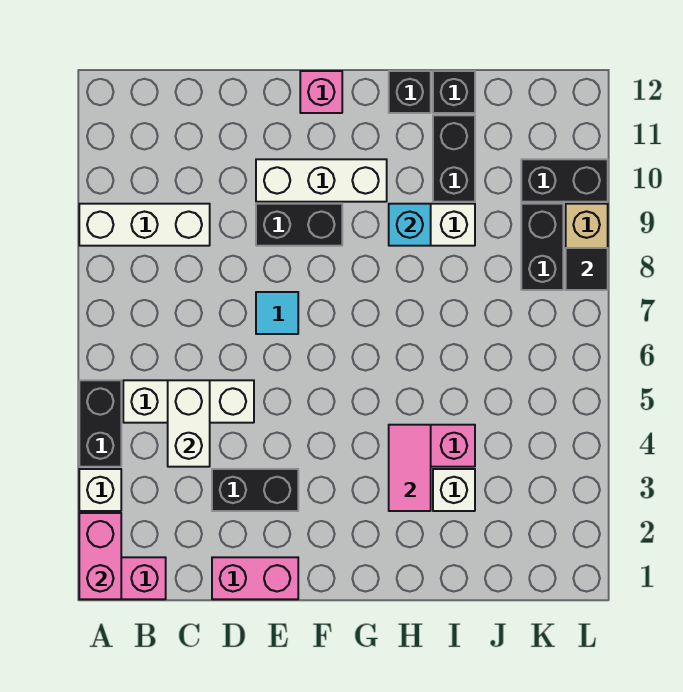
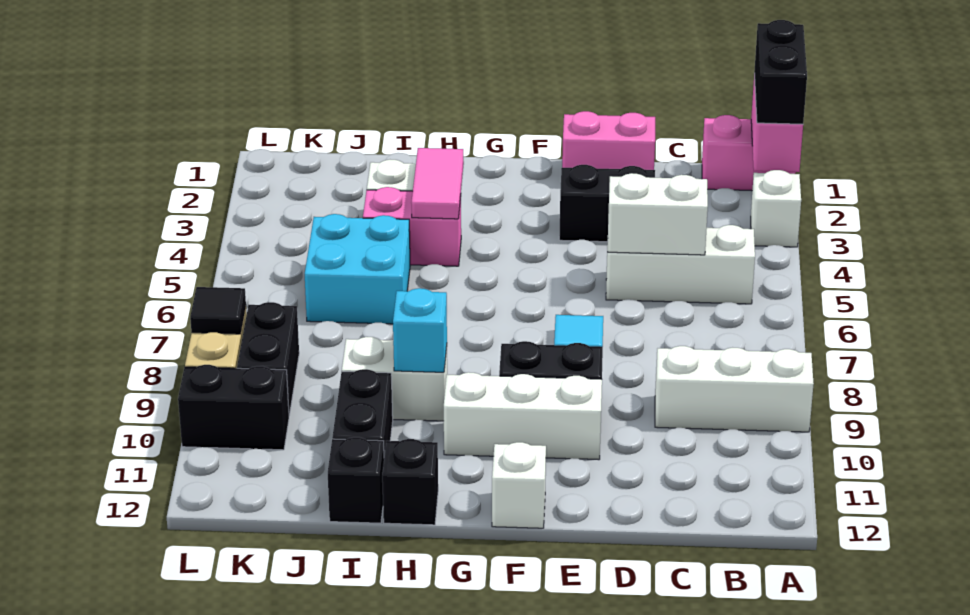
black 1x2 brick [79,380,121,467] -> black 1x2 brick moved to [754,20,807,124]
white 1x2 brick [168,380,210,467] -> white 1x2 brick turned to [608,173,708,255]
pink 1x1 brick [300,71,342,113] -> white 1x1 brick [492,442,546,528]
none -> cyan 2x2 brick [305,214,410,324]

